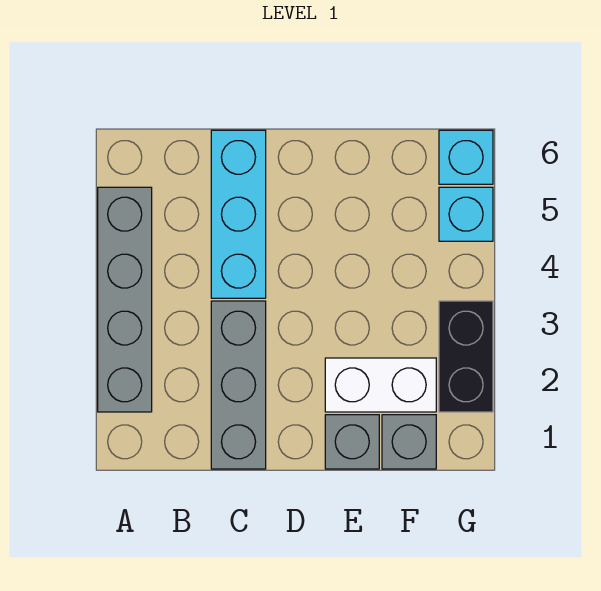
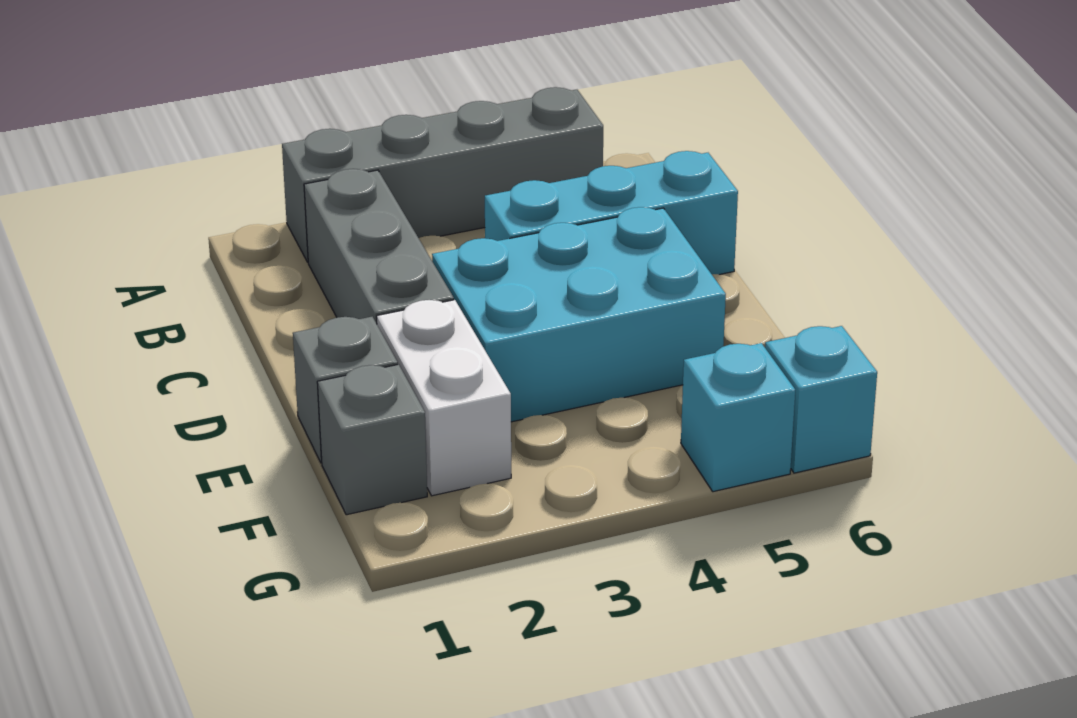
grey 1x3 brick [211,301,266,469] -> grey 1x3 brick turned to [304,169,454,323]
none -> cyan 2x3 brick [432,207,726,422]
black 1x2 brick [439,301,493,412] -> none

